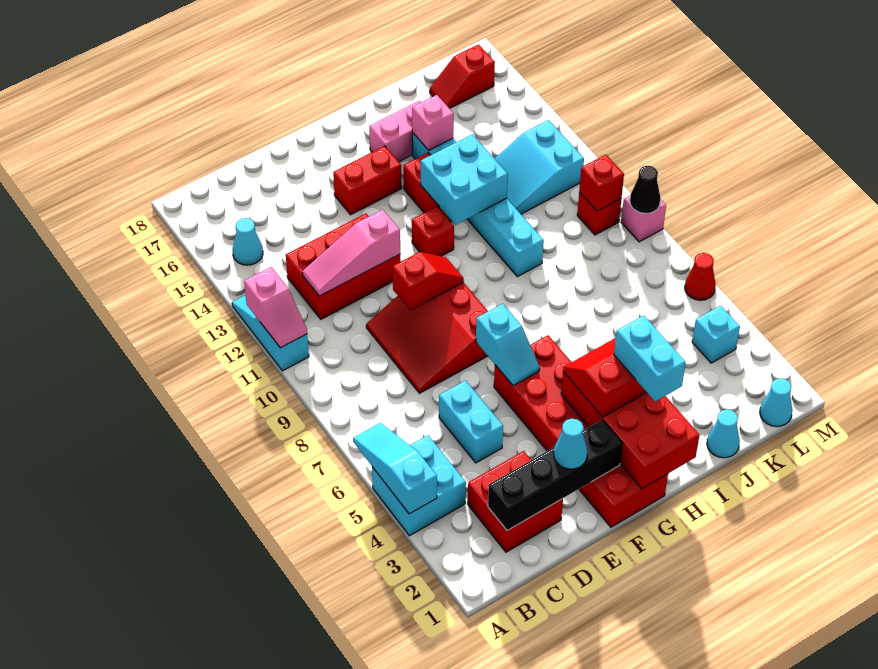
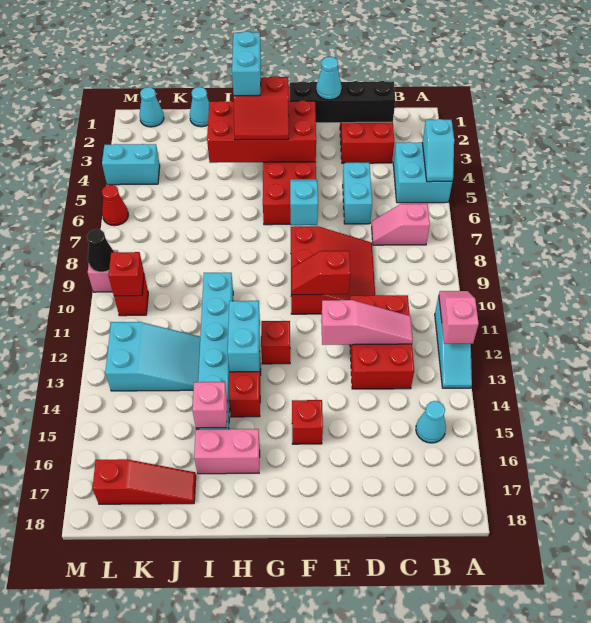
cyan 1x3 slope [353,423,437,514] -> cyan 1x2 slope [422,119,454,182]
none -> pink 1x2 slope [372,204,430,245]
red 2x3 brick [286,214,401,319] -> red 2x3 brick turned to [350,295,414,389]
red 1x2 brick [333,146,402,215] -> red 1x1 brick [292,400,323,444]
red 2x4 brick [561,372,699,489] -> red 2x4 brick turned to [207,100,316,163]
cyan 2x2 brick [421,134,508,225] -> cyan 1x2 brick [228,301,260,372]
red 1x2 slope [430,44,495,109] -> red 1x3 slope [92,459,196,504]
cyan 1x1 brick [692,306,740,363] -> cyan 1x2 brick [102,144,160,185]

